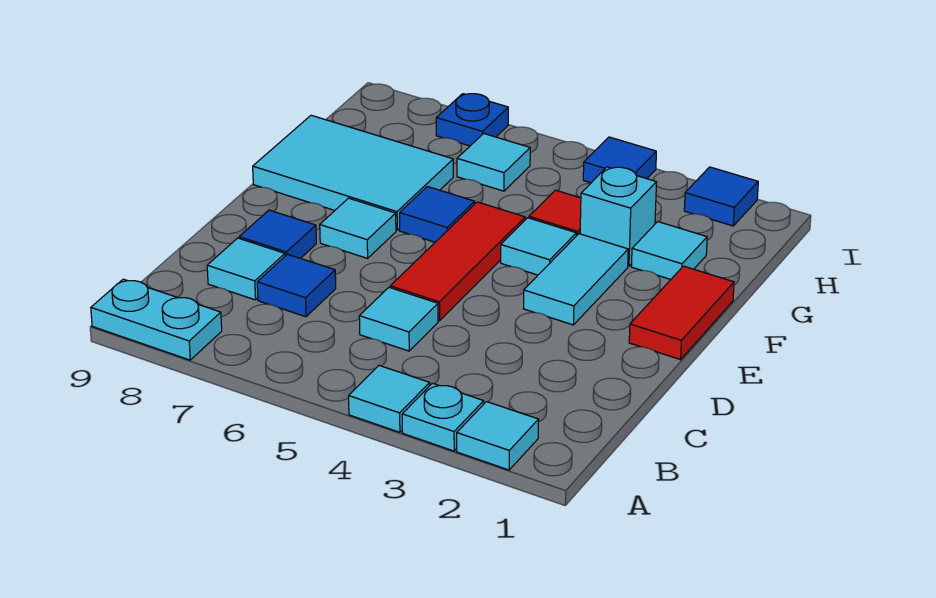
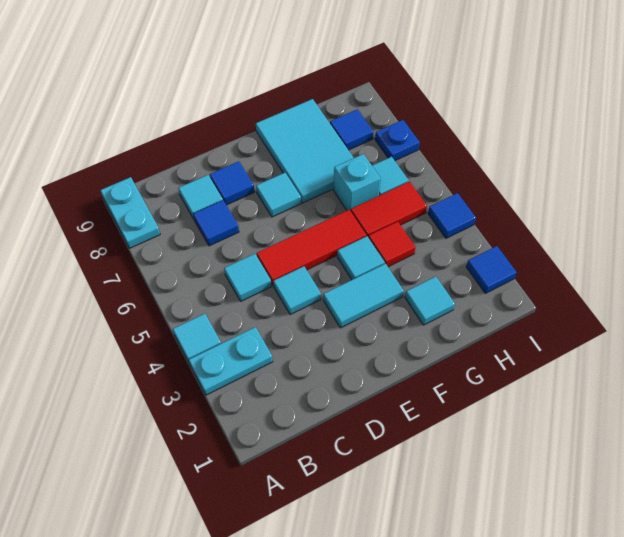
cyan 1x1 tile [457,402,539,470] -> cyan 1x1 tile moved to [273,266,321,315]
cyan 1x1 plate [402,383,484,451] -> cyan 1x2 plate [189,327,273,395]
red 1x2 tile [629,266,734,360] -> red 1x2 tile moved to [351,182,427,237]
blue 1x1 tile [400,186,475,242] -> blue 1x1 tile moved to [330,109,373,150]
cyan 1x1 brick [580,167,657,266] -> cyan 1x1 brick moved to [333,154,381,211]

